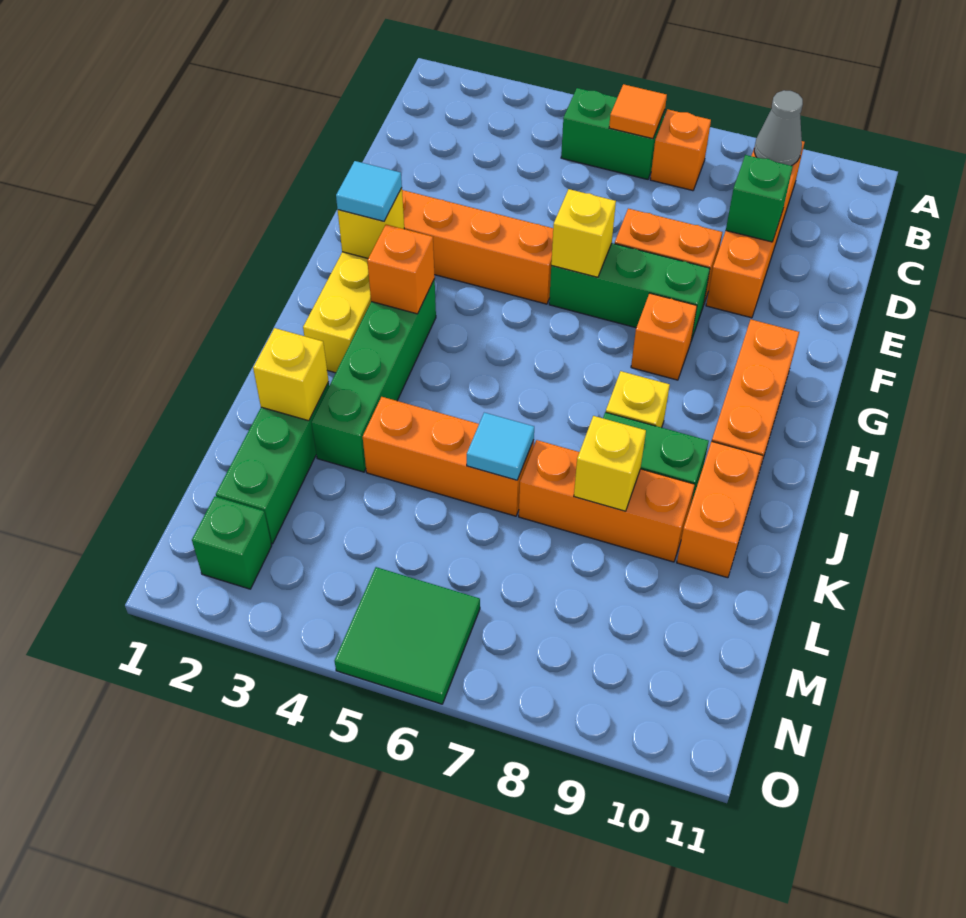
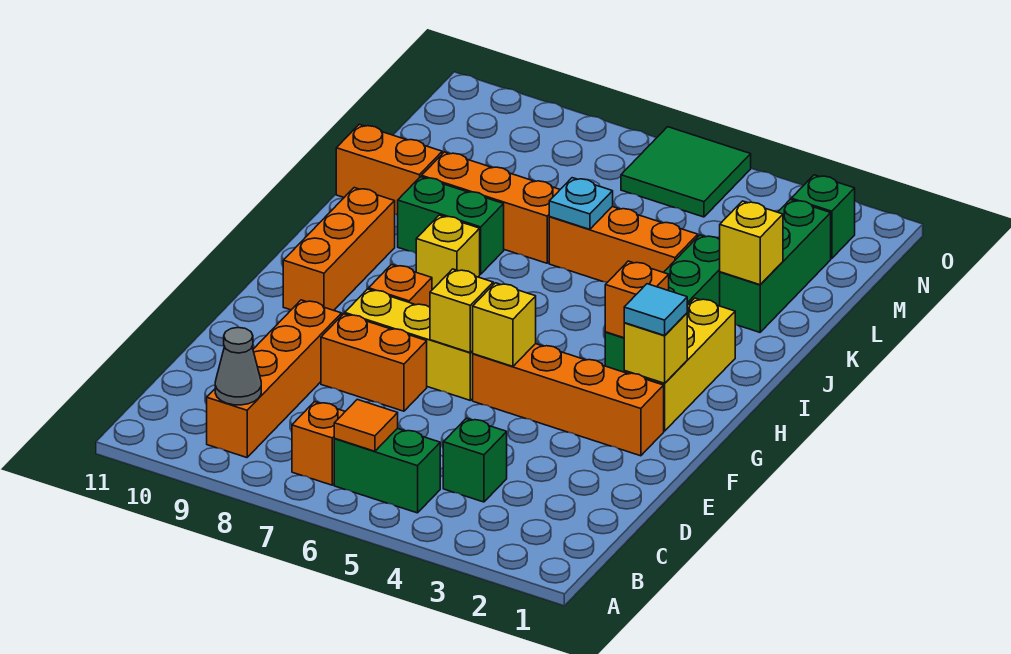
green 1x1 brick [726,155,793,242] -> green 1x1 brick moved to [443,418,507,502]
green 1x3 brick [549,243,710,341] -> yellow 1x3 brick [345,289,473,400]
orange 1x2 brick [677,441,763,578] -> orange 1x2 brick turned to [336,124,442,215]
cyan 1x1 tile [467,413,534,480] -> cyan 1x1 plate [549,178,613,229]
yellow 1x1 brick [574,416,646,511] -> yellow 1x1 brick moved to [473,283,536,366]

